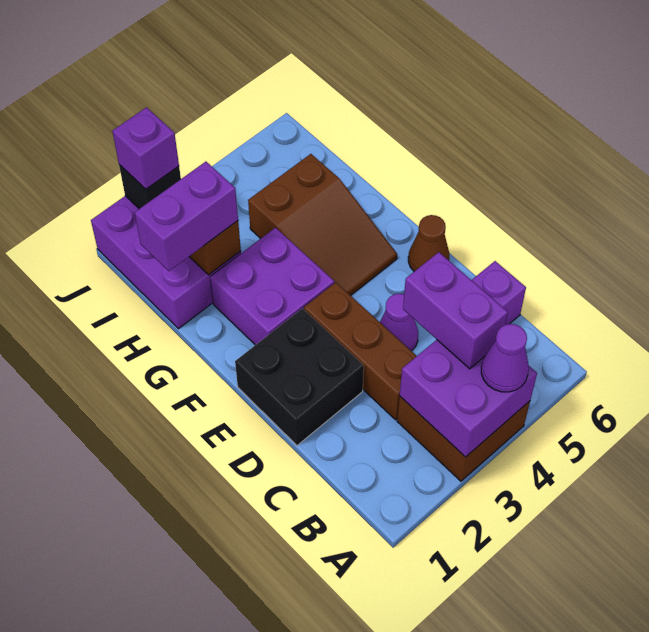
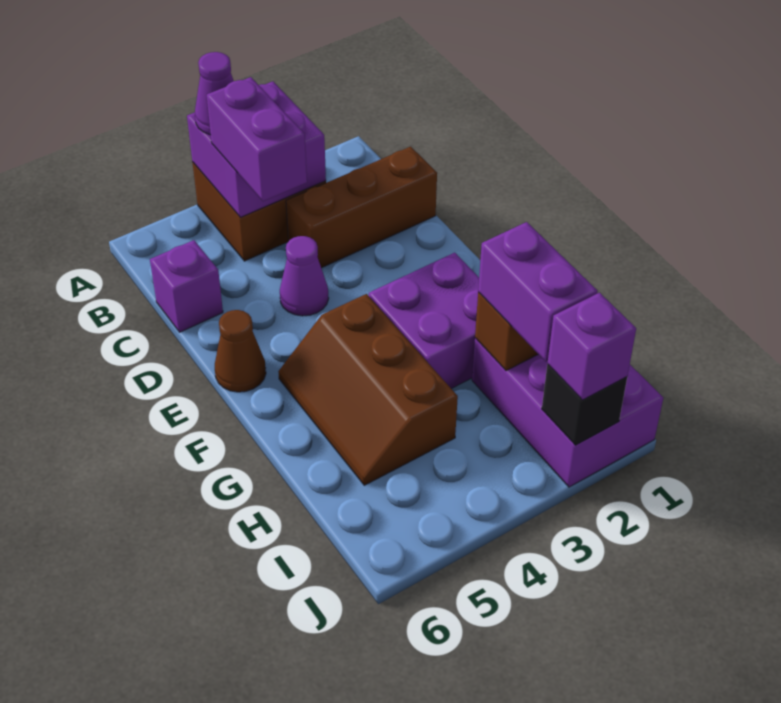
brown 1x3 brick [304,282,416,420] -> brown 1x3 brick turned to [286,147,437,268]
black 2x2 brick [235,309,364,445] -> none
brown 2x3 slope [248,154,397,296] -> brown 2x3 slope turned to [278,294,458,485]
purple 1x2 brick [135,162,238,271] -> purple 1x2 brick turned to [478,222,598,361]

